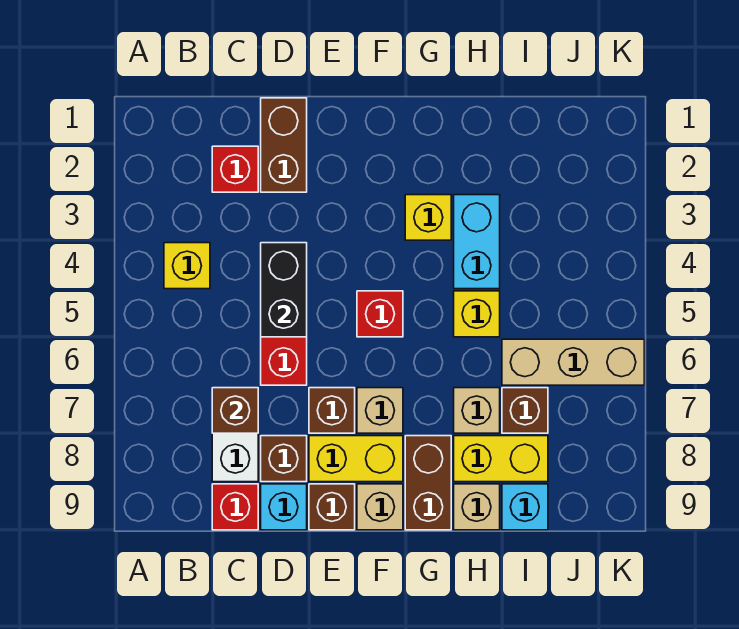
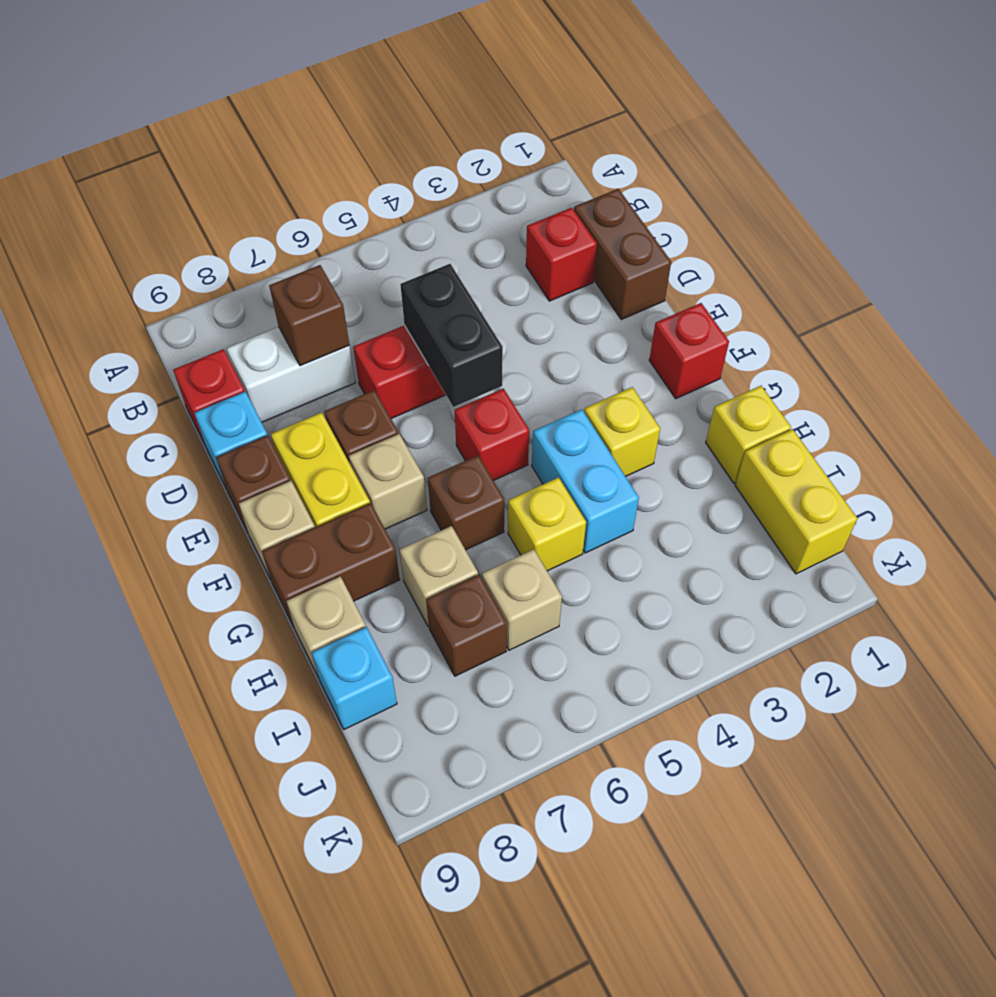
yellow 1x1 brick [164,243,210,289] -> yellow 1x1 brick moved to [706,386,791,483]
brown 1x2 brick [261,98,307,192] -> brown 1x2 brick turned to [574,189,671,319]
black 1x2 brick [261,243,307,337] -> black 1x2 brick turned to [400,264,503,407]
brown 1x1 brick [261,436,307,482] -> brown 1x1 brick moved to [428,456,504,550]
none -> red 1x1 brick [649,303,729,398]
cyan 1x2 brick [454,195,500,289] -> cyan 1x2 brick turned to [532,410,639,553]
yellow 1x2 brick [454,436,548,482] -> yellow 1x2 brick moved to [735,429,858,574]
tan 1x3 brick [502,339,644,385] -> tan 1x1 brick [482,549,562,650]

